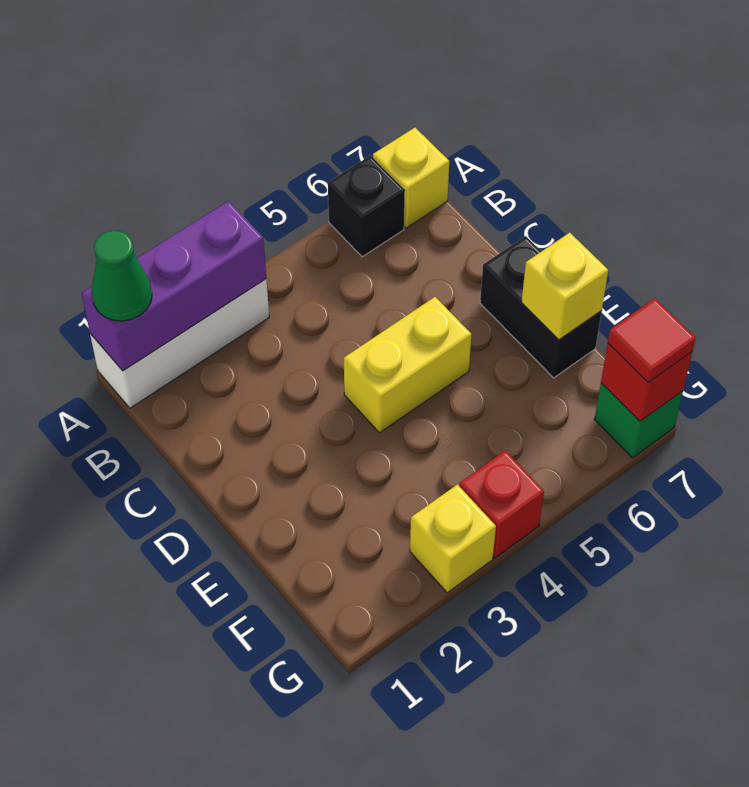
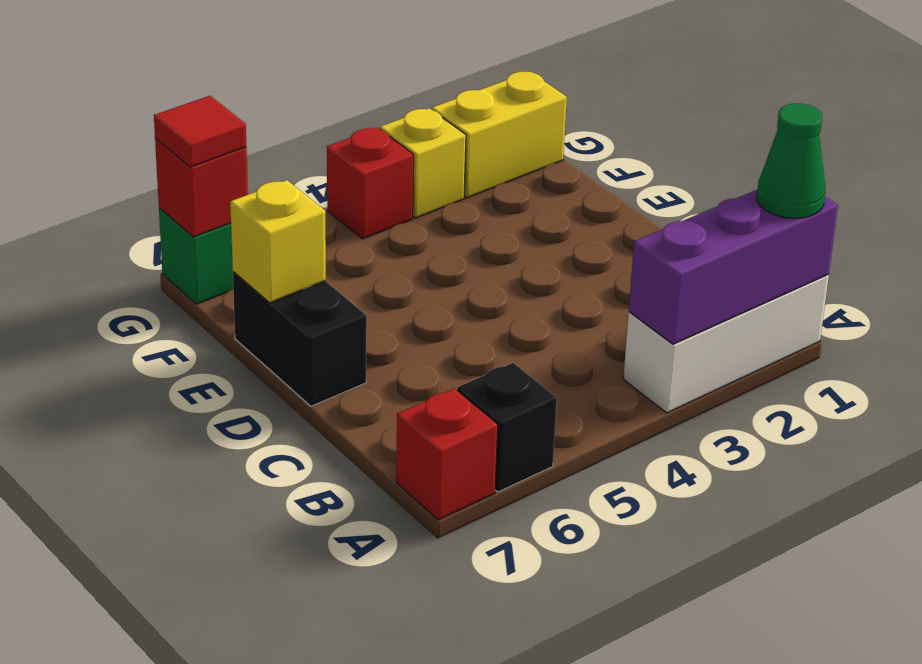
yellow 1x1 brick [373,128,449,228] -> red 1x1 brick [396,389,498,520]
yellow 1x2 brick [344,297,471,433] -> yellow 1x2 brick moved to [432,72,567,198]

